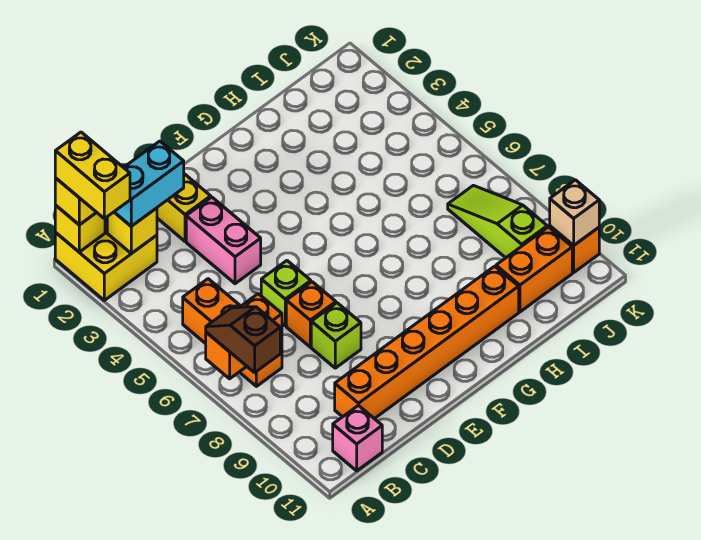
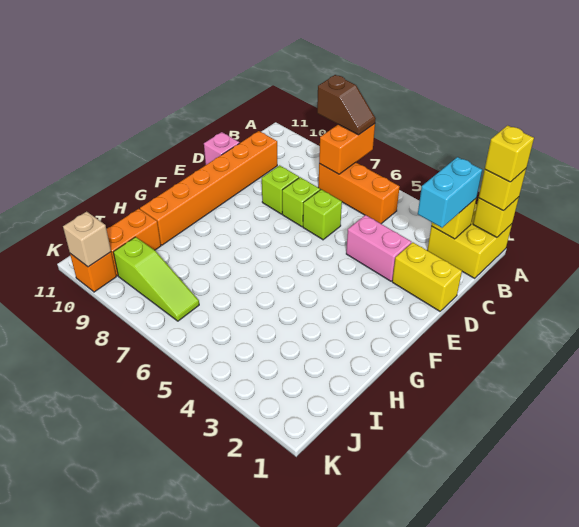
yellow 1x2 brick [55,132,130,218] -> yellow 1x1 brick [485,125,534,182]
pink 1x1 brick [333,405,382,471] -> pink 1x1 brick moved to [204,132,240,165]
orange 1x1 brick [286,282,336,347] -> lime 1x1 brick [282,177,320,227]

